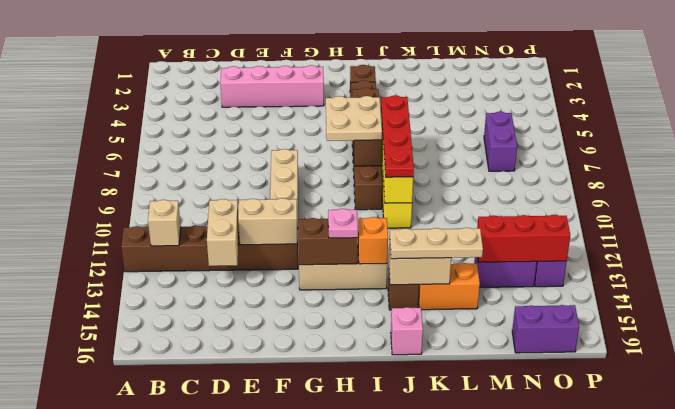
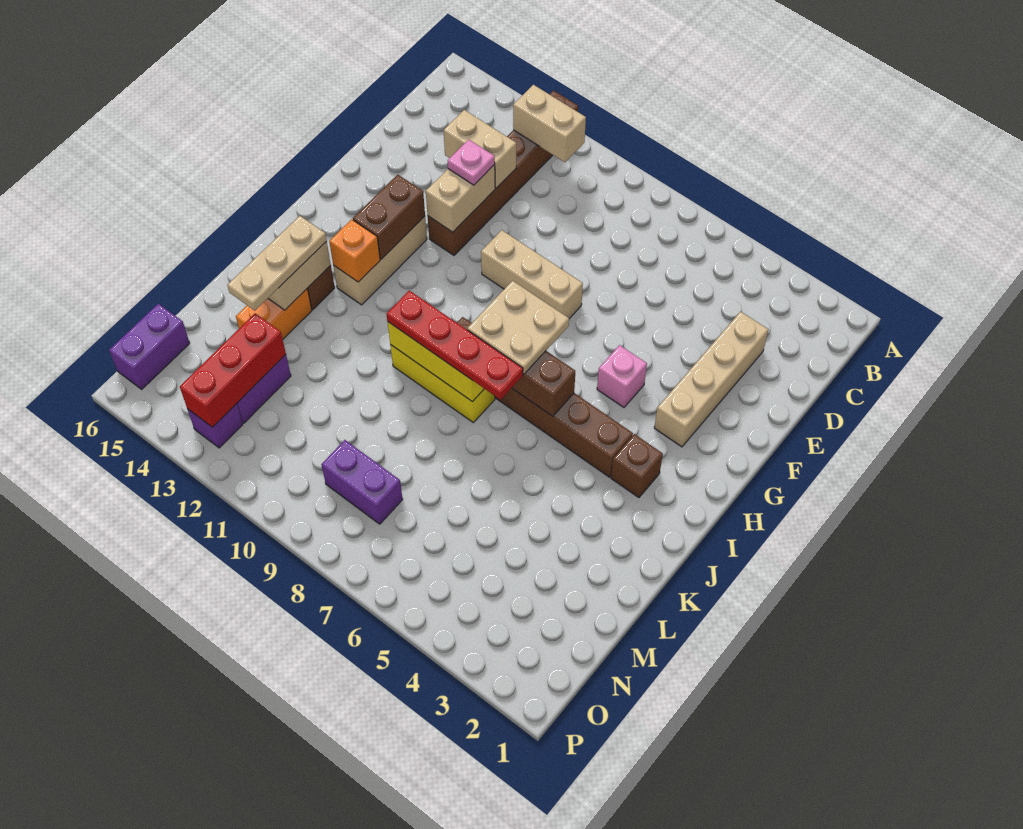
tan 1x1 brick [148,200,181,246] -> tan 1x2 brick [513,85,586,162]
pink 1x4 brick [220,65,324,107] -> tan 1x4 brick [654,312,768,447]
pink 1x1 plate [328,209,358,238] -> pink 1x1 plate moved to [448,140,495,185]
pink 1x1 brick [391,307,423,355] -> pink 1x1 brick moved to [597,345,647,407]
purple 1x2 brick [484,112,517,171] -> purple 1x2 brick moved to [321,440,403,524]

